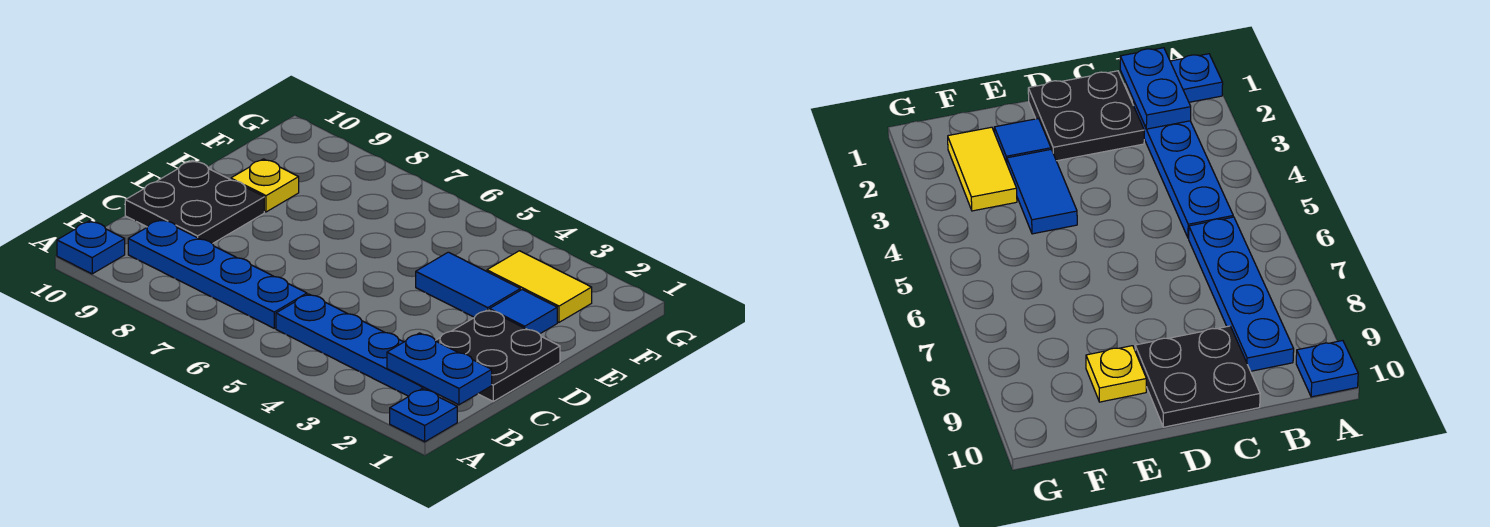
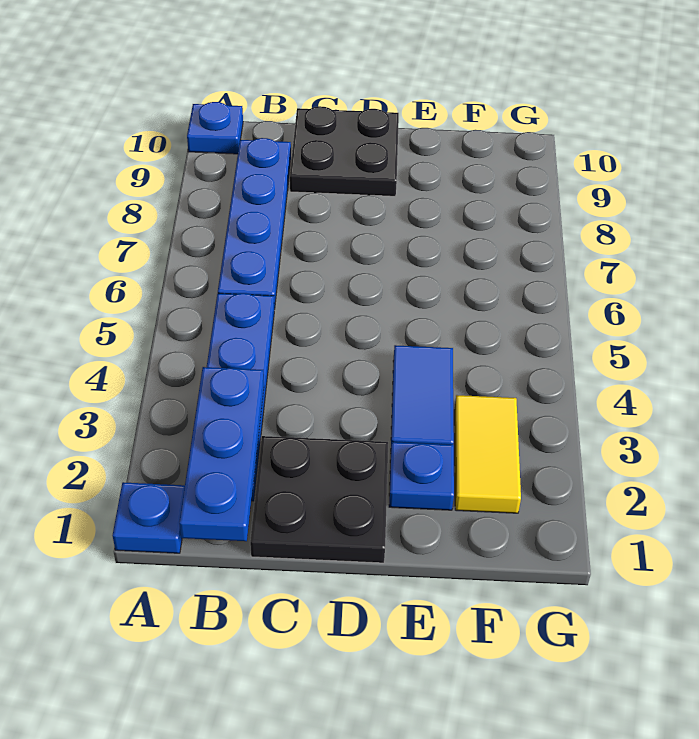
blue 1x2 plate [387,333,492,405] -> blue 1x3 plate [179,367,264,541]
blue 1x1 tile [490,290,557,334] -> blue 1x1 plate [389,442,454,510]
yellow 1x1 plate [231,159,299,212] -> none

